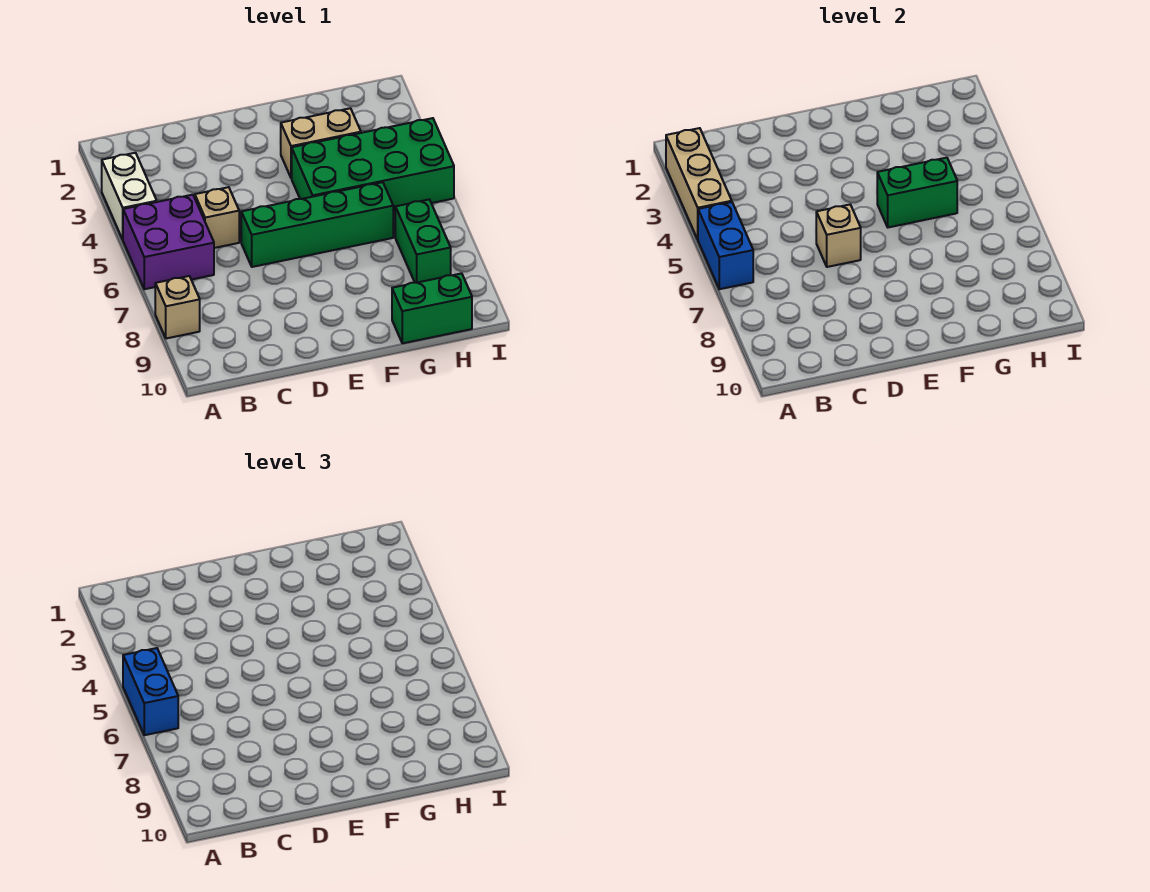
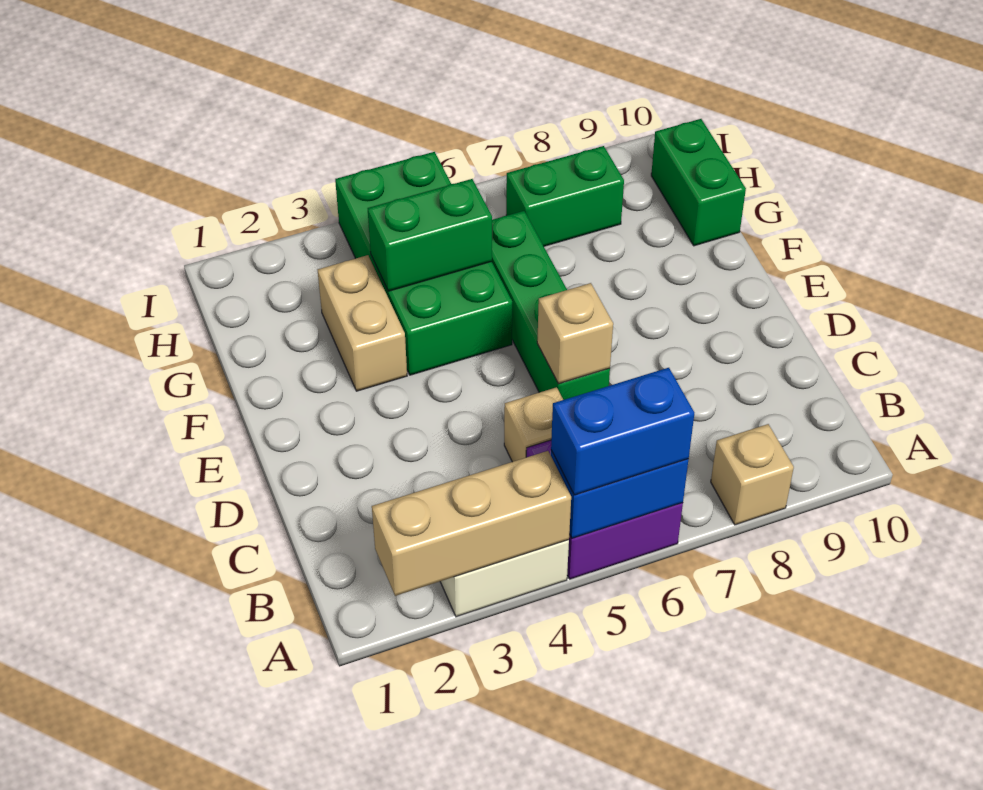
green 1x2 brick [877,158,957,227] -> green 1x2 brick turned to [368,179,492,291]

